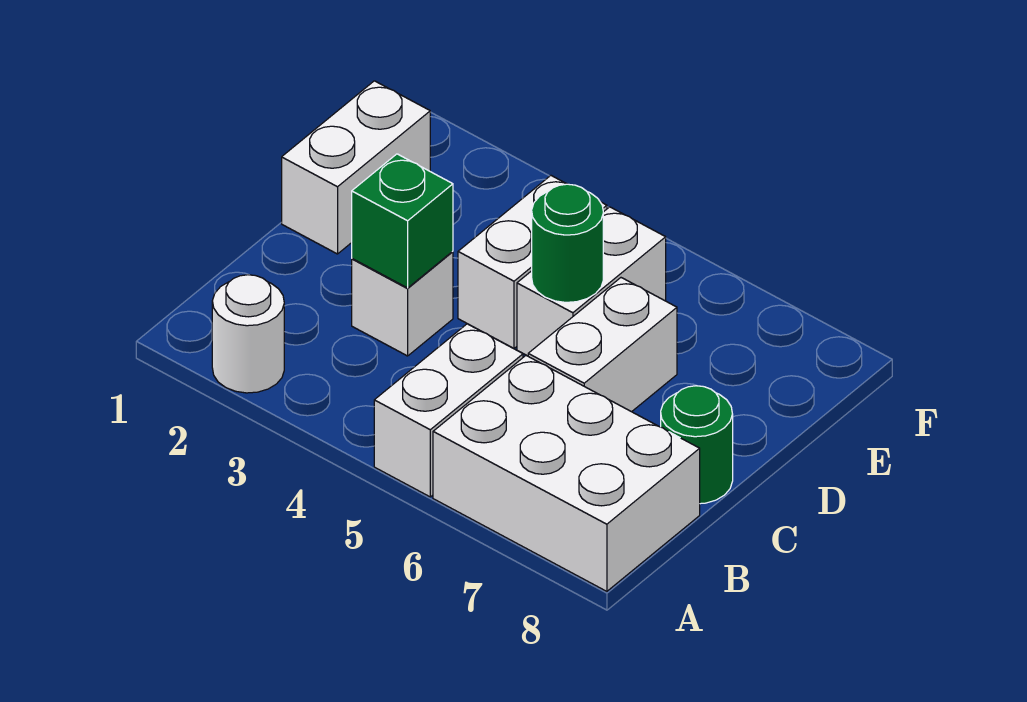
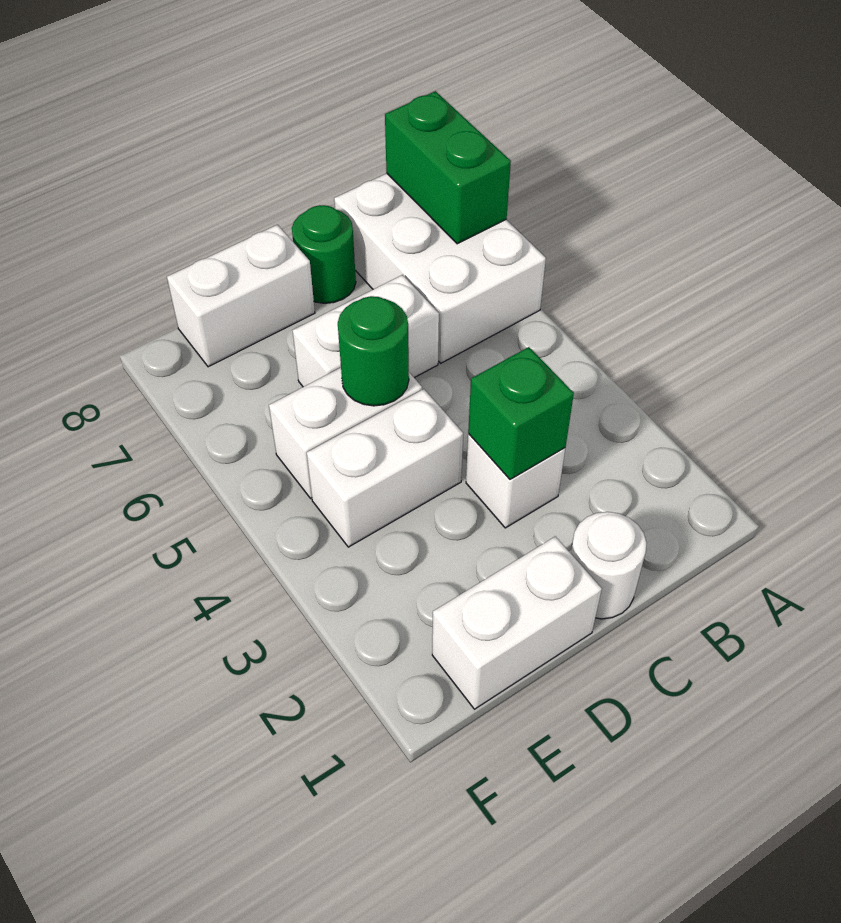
white 1x1 round brick [212,275,284,393] -> white 1x1 round brick moved to [571,512,647,619]
white 1x2 brick [374,324,523,497] -> white 1x2 brick moved to [167,225,315,367]
none -> green 1x2 brick [385,91,511,244]

